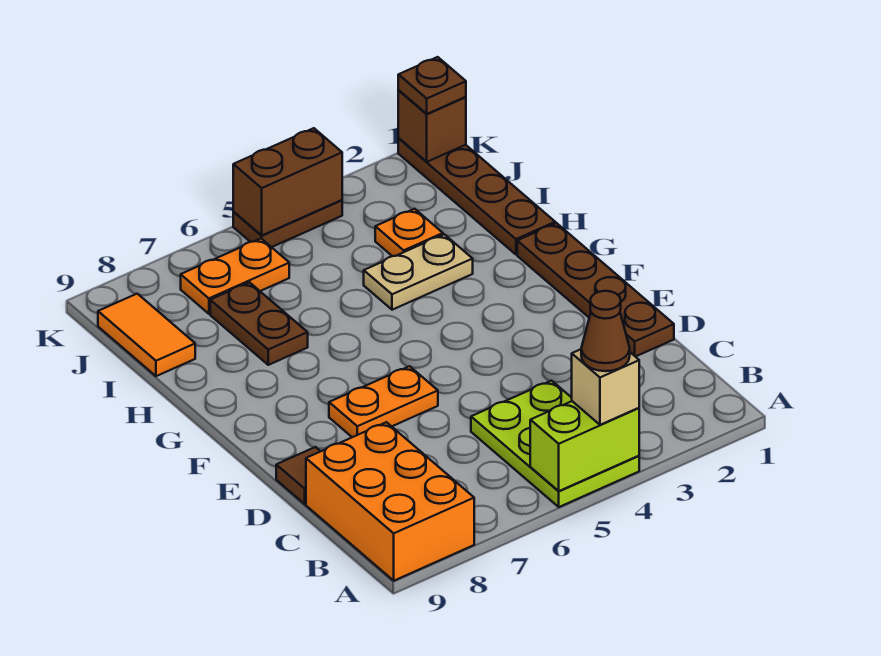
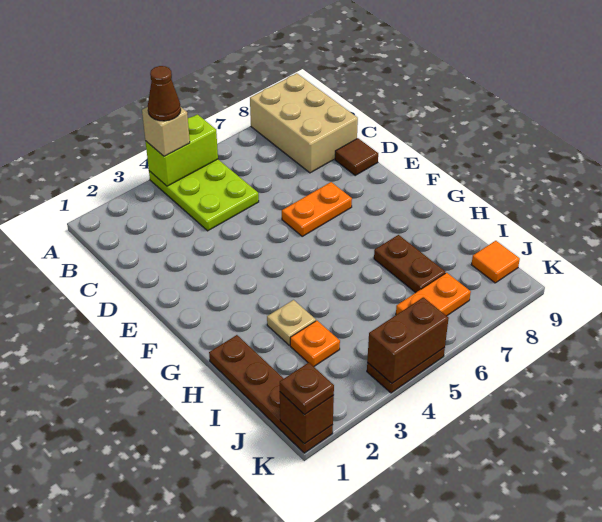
orange 2x3 brick [306,422,474,581] -> tan 2x3 brick [250,73,358,173]
brown 1x4 plate [517,223,674,357] -> none
tan 1x2 plate [364,234,473,310] -> tan 1x1 plate [267,300,316,345]
orange 1x2 tile [98,294,195,376] -> orange 1x1 tile [471,241,520,283]

